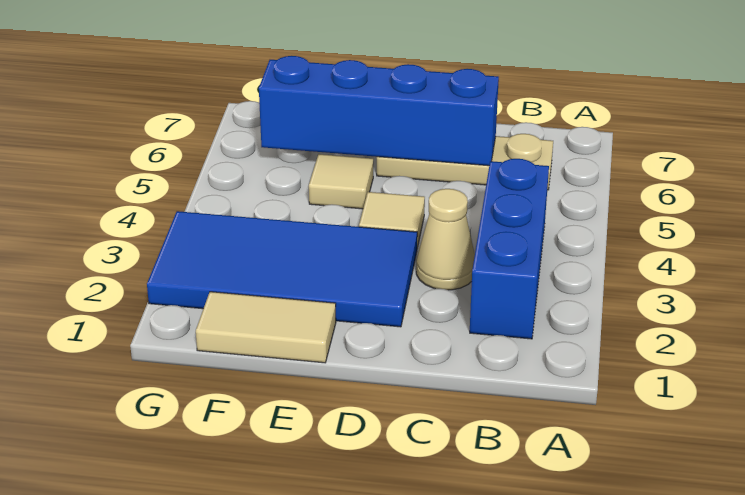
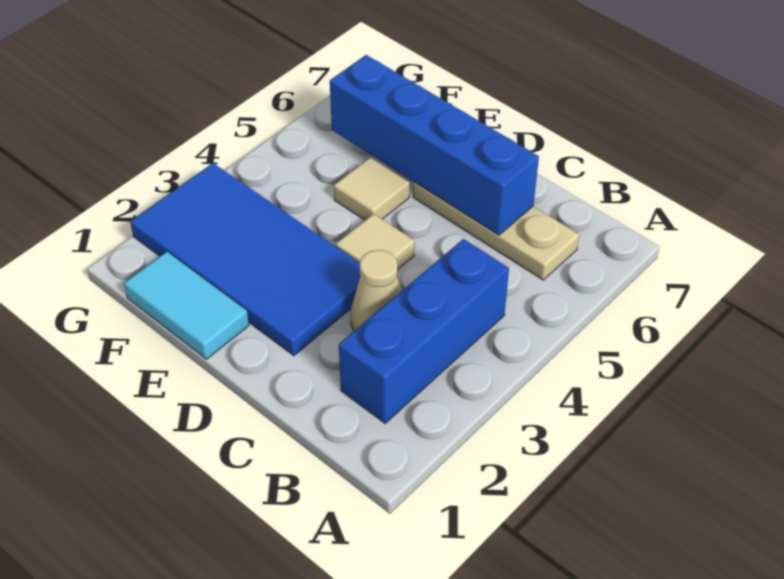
tan 1x2 tile [196,292,336,363] -> cyan 1x2 tile [124,252,249,359]

